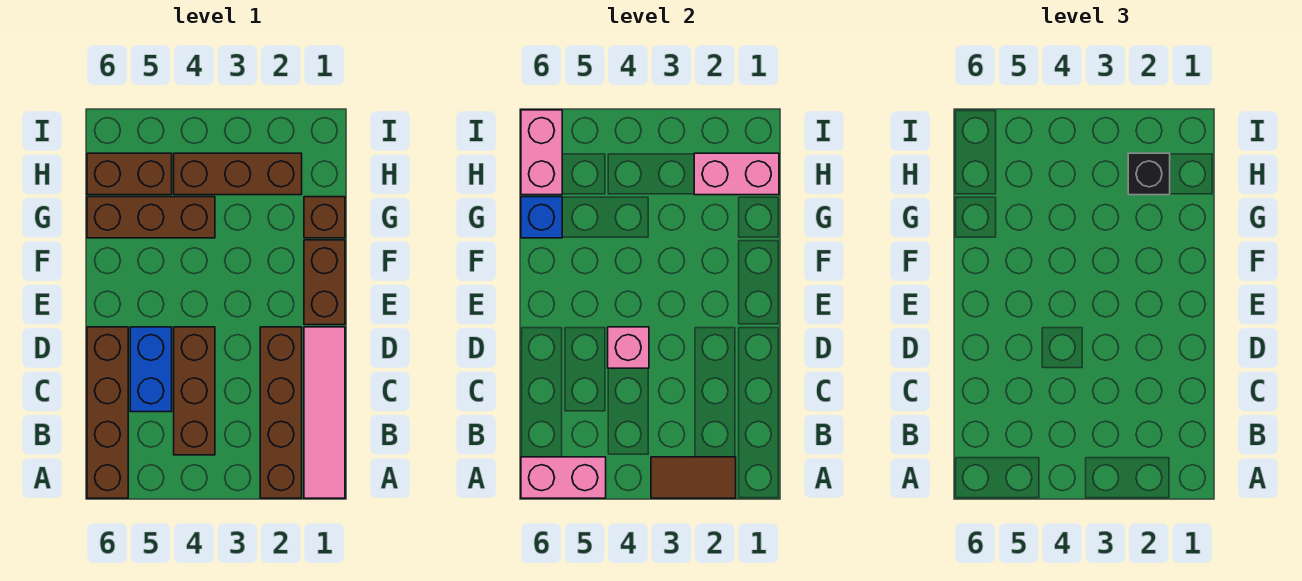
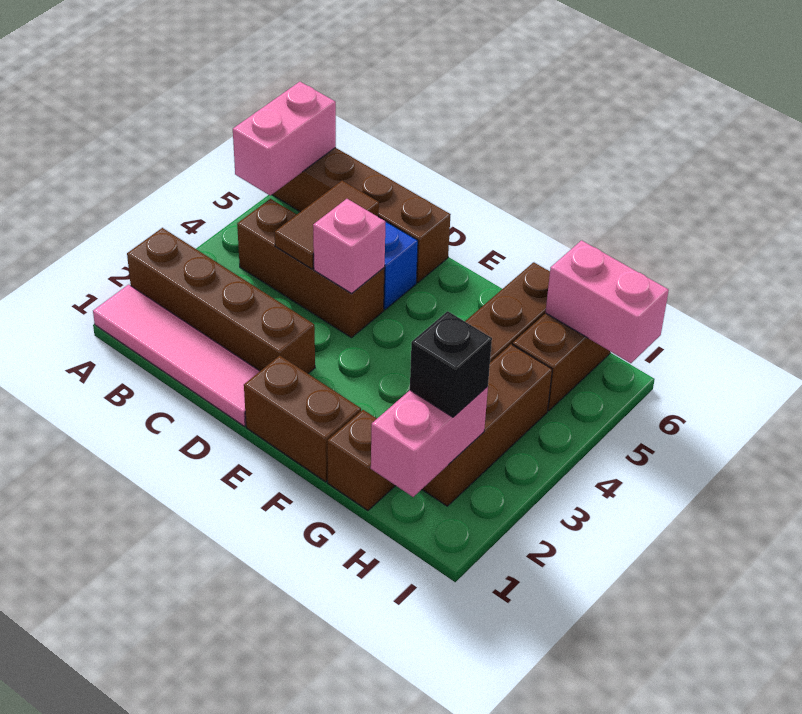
brown 1x2 tile [651,457,736,498] -> brown 1x2 tile moved to [275,180,379,269]
blue 1x1 brick [521,197,562,238] -> none

